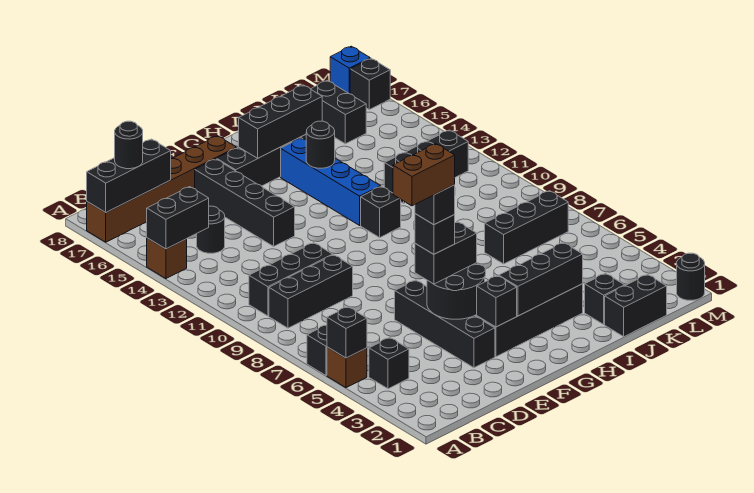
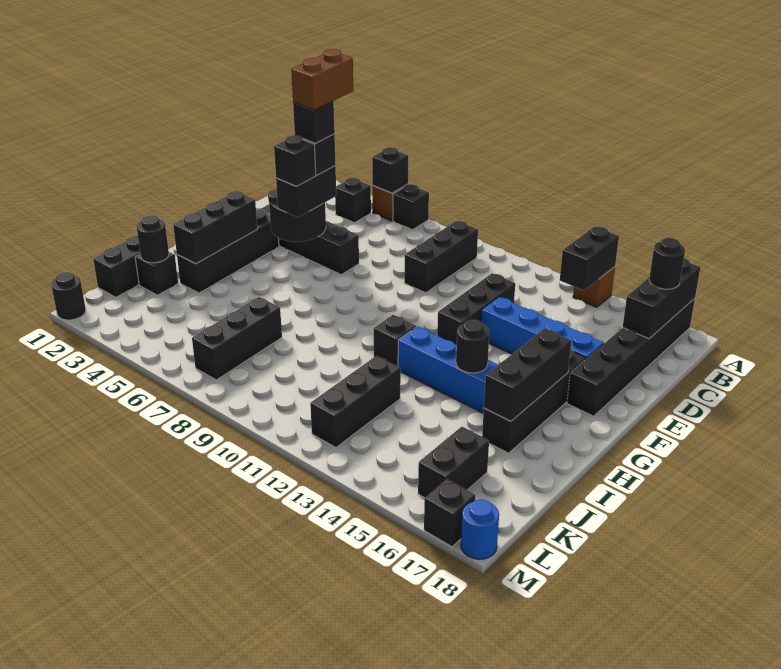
brown 1x6 brick [87,136,237,242] -> black 1x6 brick [567,298,695,416]
black 1x3 brick [249,243,333,316] -> black 1x3 brick moved to [437,273,515,345]
black 1x1 round brick [197,206,225,253] -> black 1x1 round brick moved to [137,215,169,263]
black 1x4 brick [195,159,295,246] -> blue 1x4 brick [481,297,603,359]
black 1x1 brick [477,276,517,327] -> black 1x1 brick moved to [274,135,316,186]
black 1x2 brick [311,81,366,144] -> black 1x2 brick turned to [418,427,489,498]
blue 1x1 brick [330,46,370,94] -> blue 1x1 round brick [461,500,499,559]

